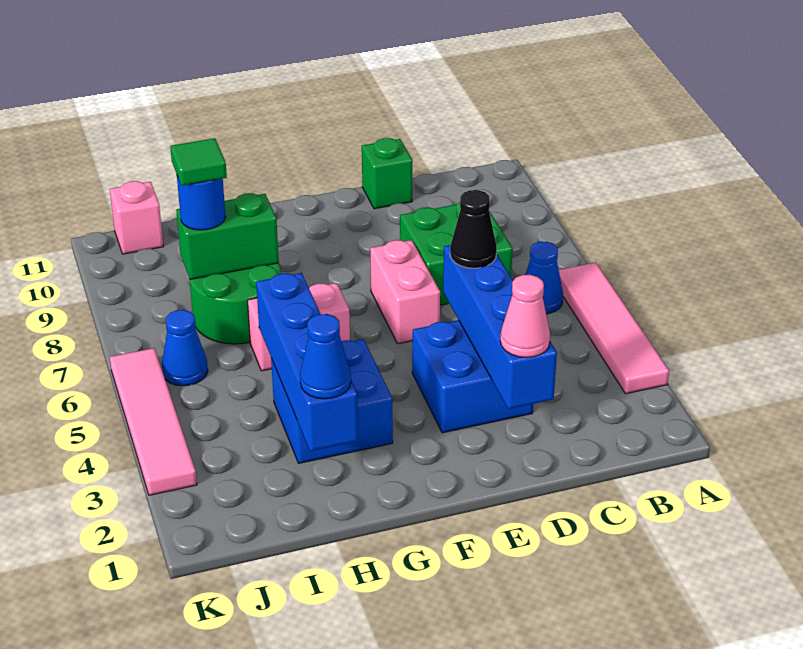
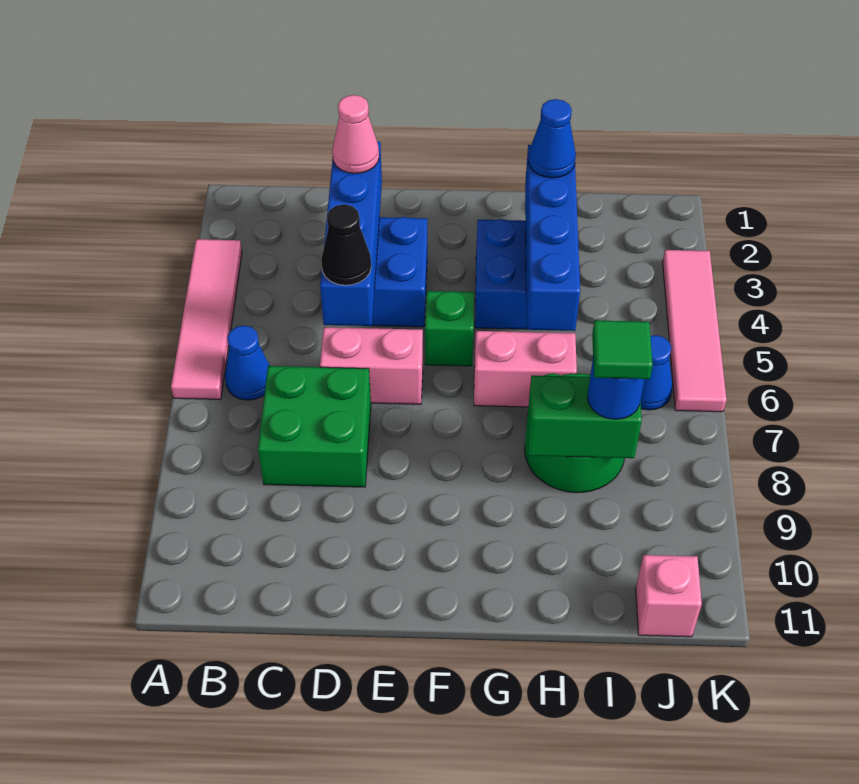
green 1x1 brick [362,138,412,209] -> green 1x1 brick moved to [425,291,474,366]
pink 1x2 brick [370,240,440,344] -> pink 1x2 brick turned to [320,327,423,404]

